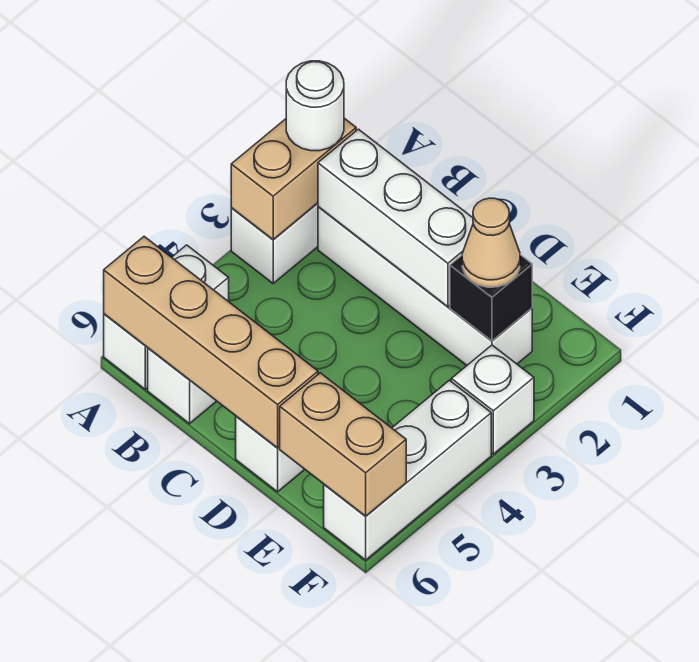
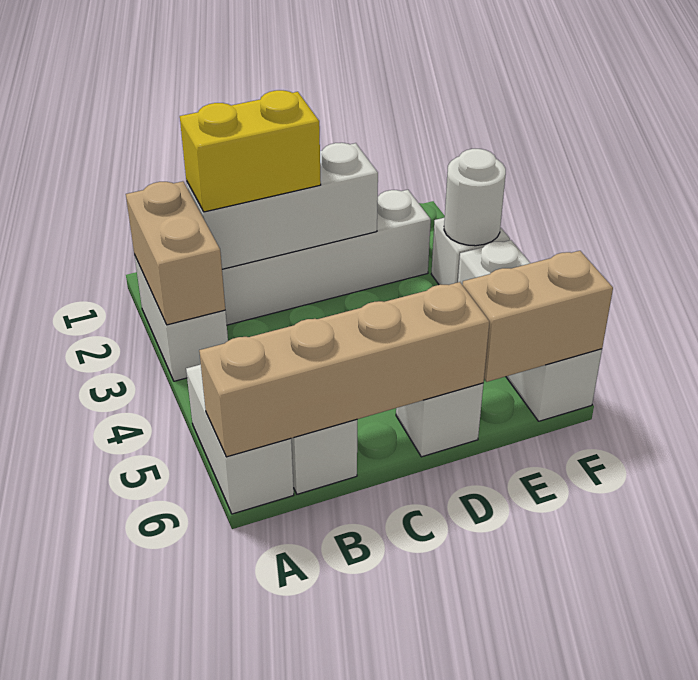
white 1x1 round brick [286,61,344,151] -> white 1x1 round brick moved to [444,149,506,246]
none -> yellow 1x2 brick [180,90,321,212]
black 1x1 brick [450,255,532,341] -> none
tan 1x1 cone [462,198,520,287] -> none

